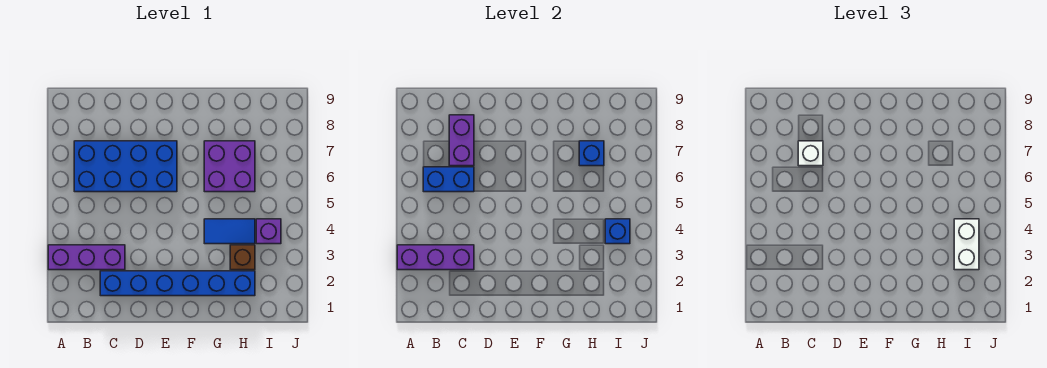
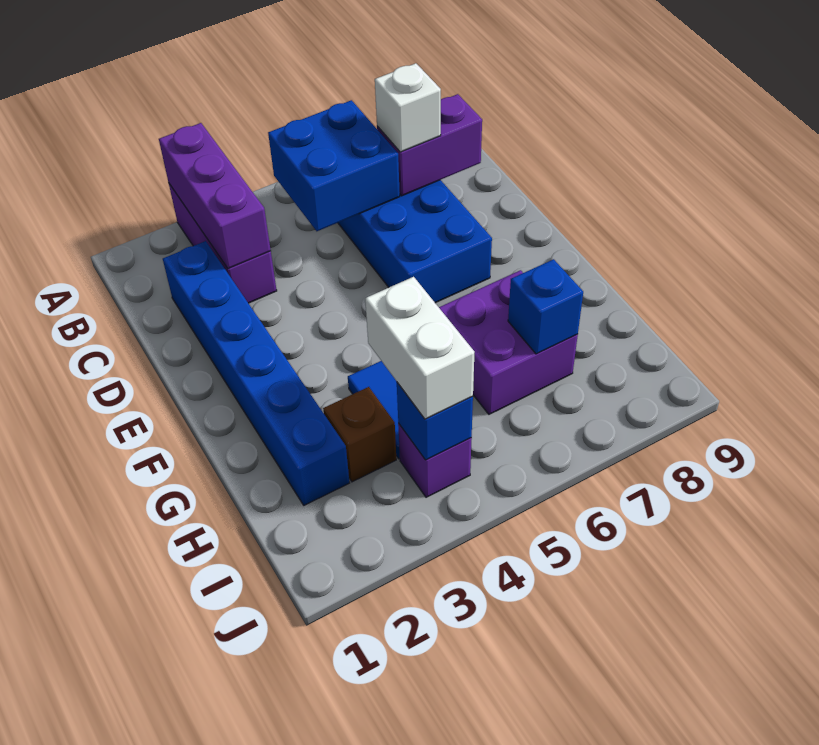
blue 1x2 brick [423,167,474,192] -> blue 2x2 brick [268,100,400,231]
white 1x2 brick [954,219,979,270] -> white 1x2 brick turned to [365,277,474,419]

